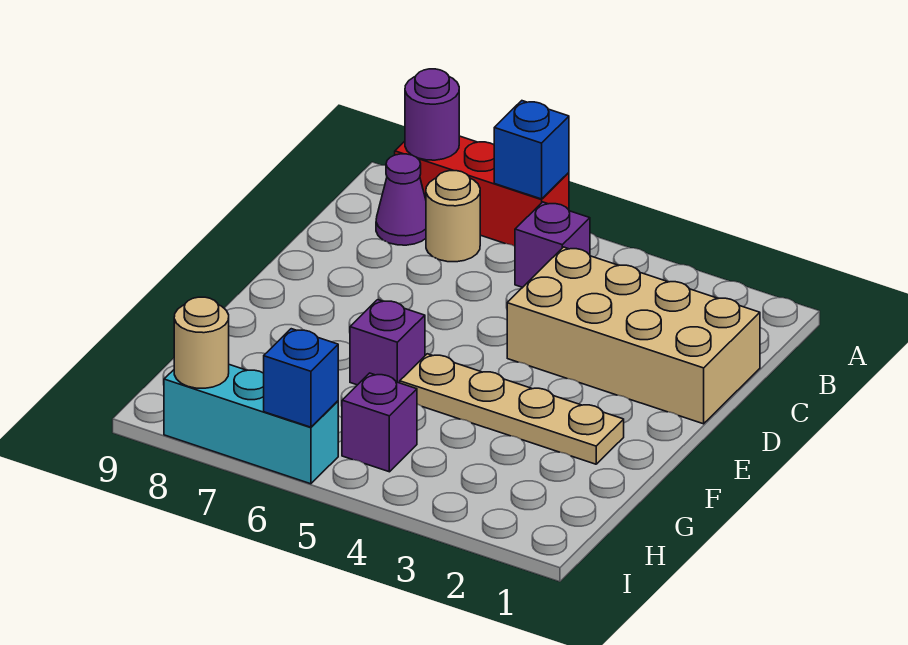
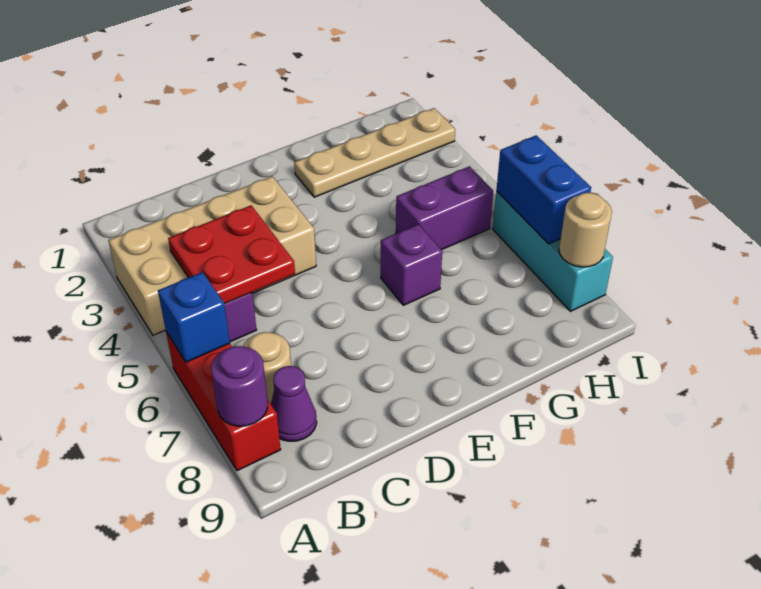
none -> red 2x2 plate [168,205,295,304]
tan 2x4 brick [507,247,760,424] -> tan 2x4 brick turned to [108,176,316,335]
tan 1x4 plate [400,354,624,464] -> tan 1x4 plate turned to [294,108,455,197]
purple 1x1 brick [342,373,417,472] -> purple 1x2 brick [396,166,493,250]
blue 1x1 brick [264,329,338,427] -> blue 1x2 brick [496,135,591,244]

